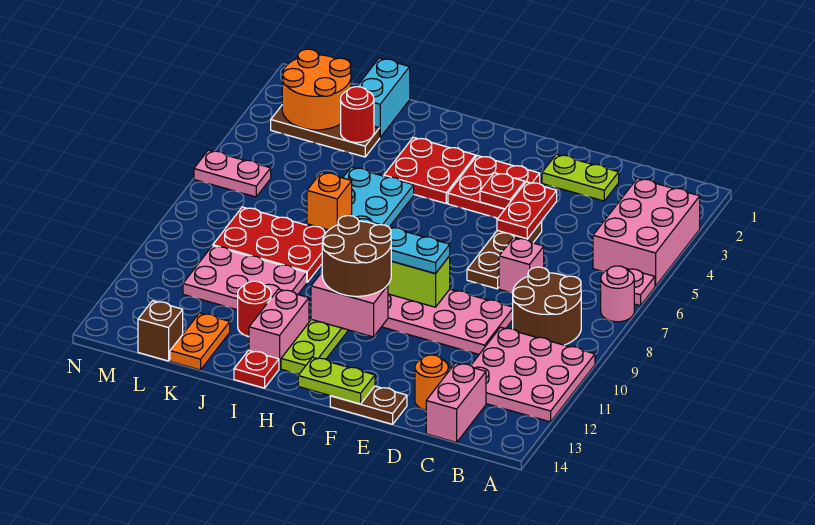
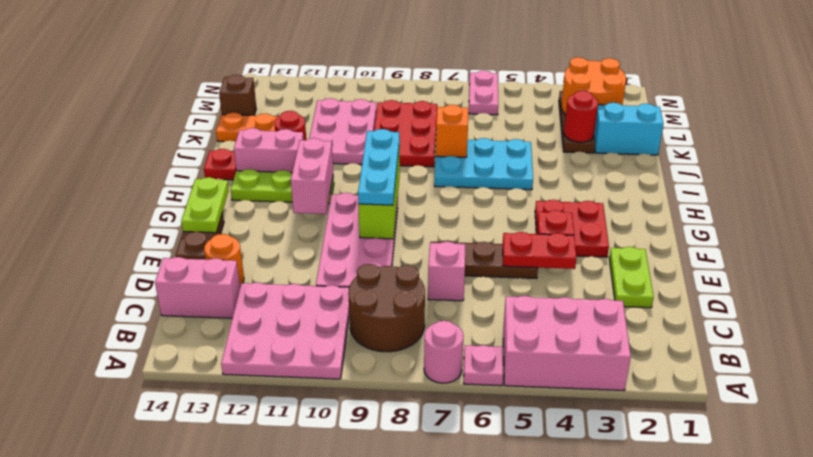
brown 2x2 round brick [322,216,391,296] -> none
red 2x2 plate [384,137,476,203] -> none

